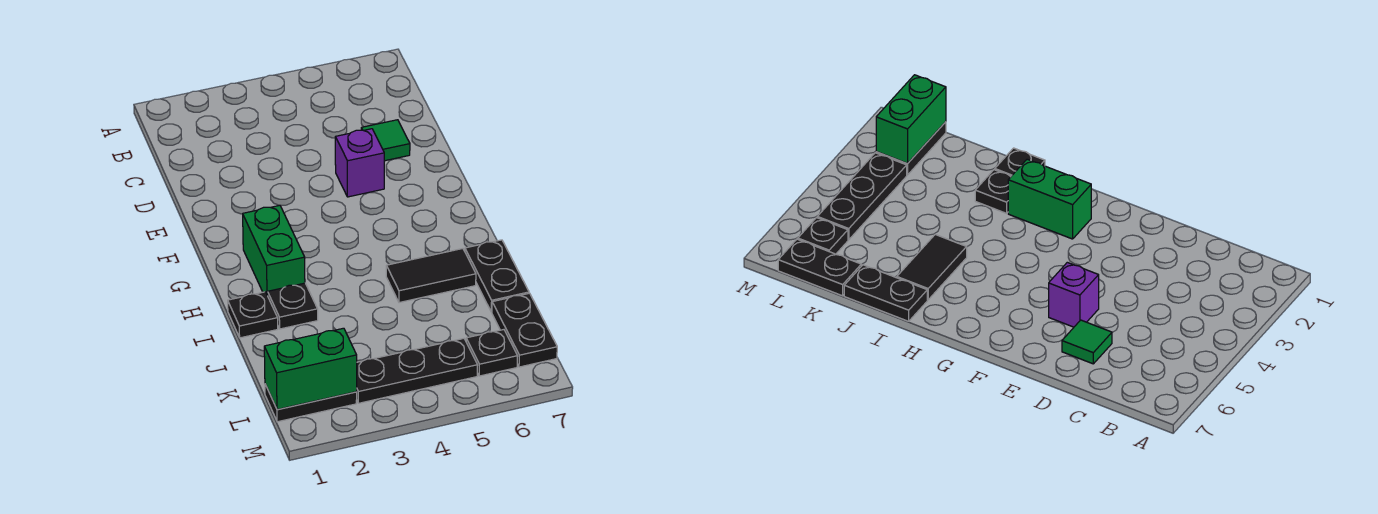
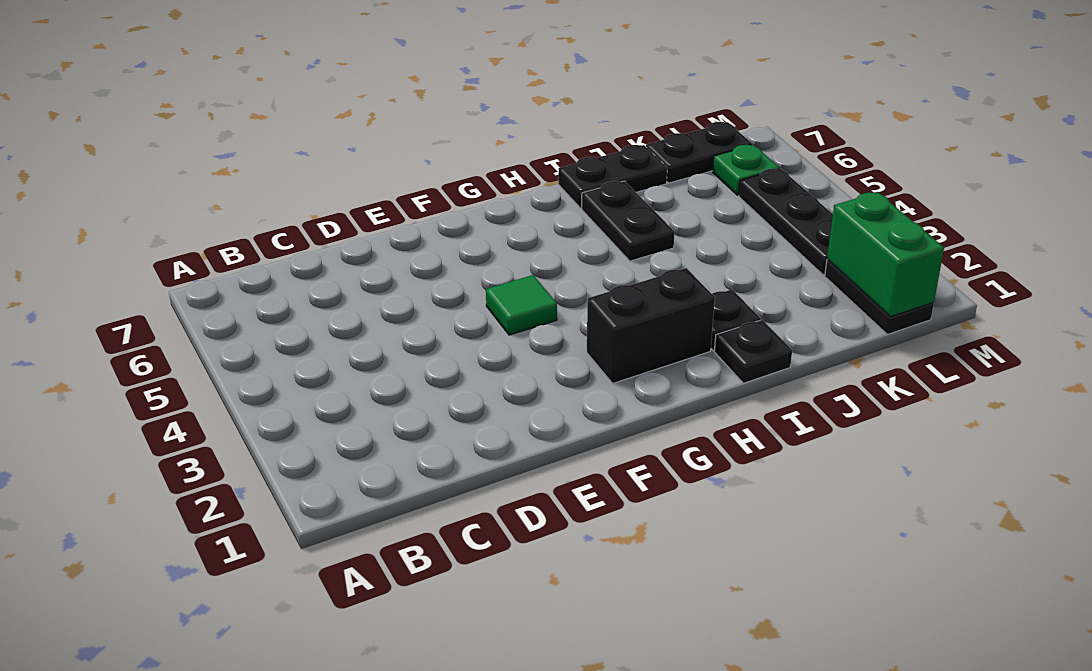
green 1x1 tile [361,120,410,161] -> green 1x1 tile moved to [486,275,557,335]
purple 1x1 brick [335,129,384,197] -> none
green 1x2 brick [243,205,305,295] -> black 1x2 brick [587,268,715,383]
black 1x2 tile [386,249,476,303] -> black 1x2 plate [582,181,675,261]
black 1x1 plate [466,330,518,376] -> green 1x1 plate [713,145,779,195]

